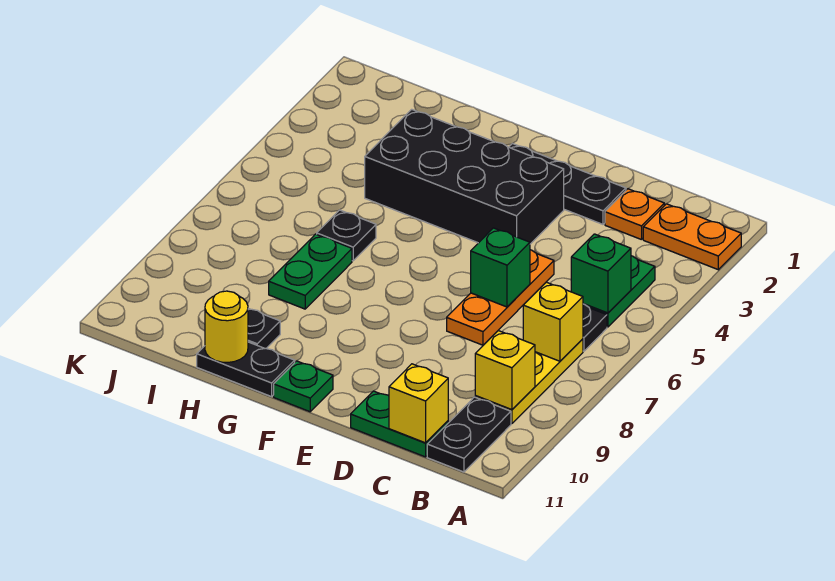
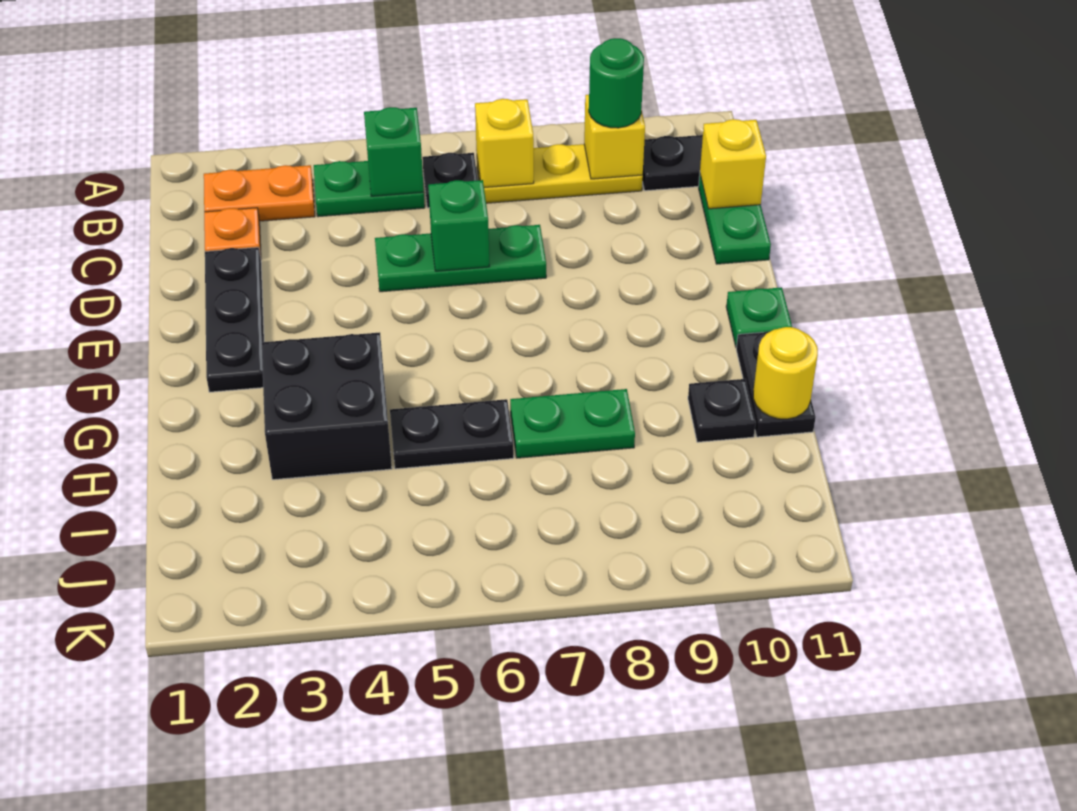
orange 1x2 plate [643,204,741,270] -> orange 1x2 plate turned to [204,165,315,221]
none -> green 1x1 round brick [589,38,644,128]
orange 1x3 plate [447,250,554,345] -> green 1x3 plate [375,225,546,292]
black 2x4 brick [365,109,564,244] -> black 2x2 brick [262,332,392,480]
black 1x1 plate [317,210,376,261] -> black 1x2 plate [390,399,514,469]

